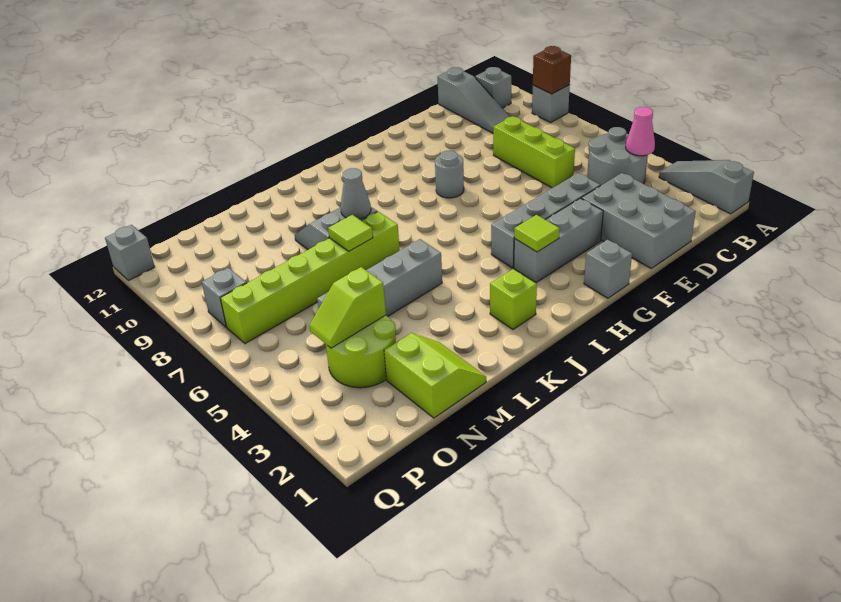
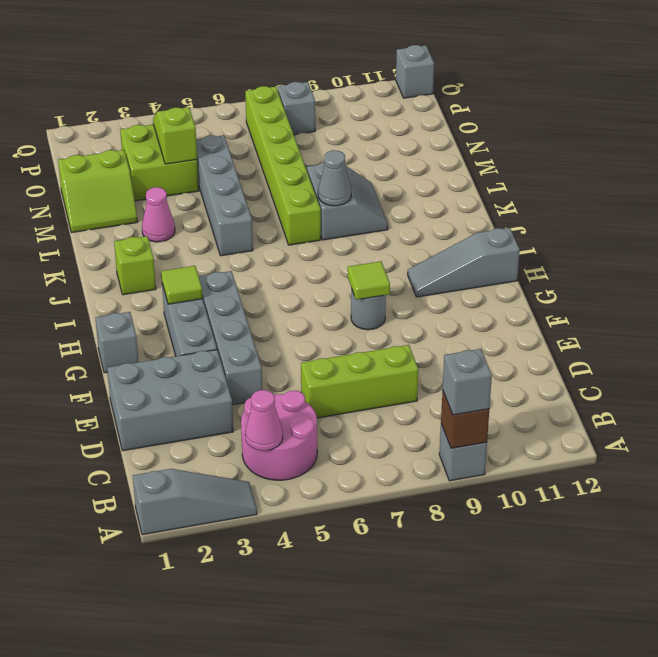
grey 2x2 round brick [587,127,648,186] -> pink 2x2 round brick [241,391,317,480]
grey 1x1 brick [475,67,511,108] -> grey 1x1 brick moved to [443,349,492,415]
grey 1x3 slope [437,67,510,133] -> grey 1x3 slope moved to [408,228,520,297]
none -> pink 1x1 cone [142,187,175,242]
lime 1x1 tile [328,215,373,251] -> lime 1x1 tile moved to [348,261,390,300]
lime 2x2 round brick [326,315,396,388] -> lime 2x2 brick [120,125,199,201]

